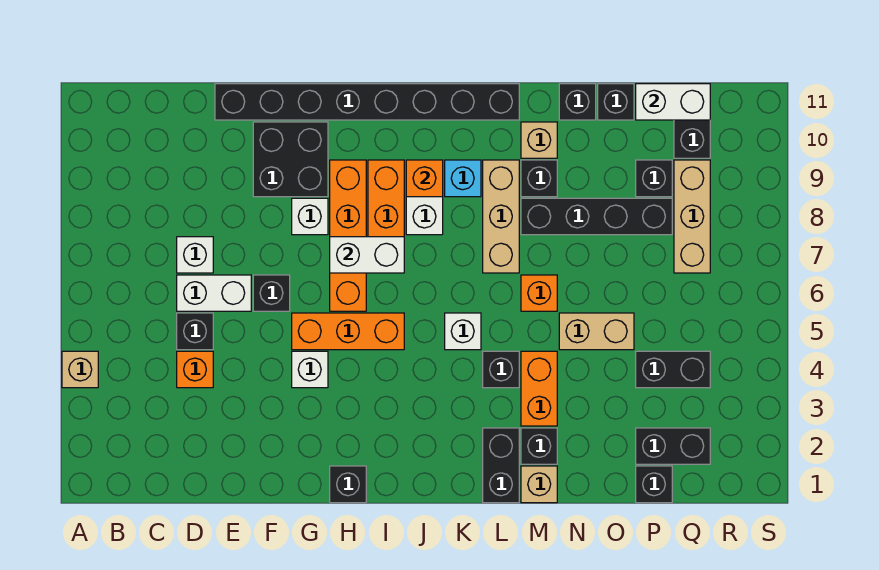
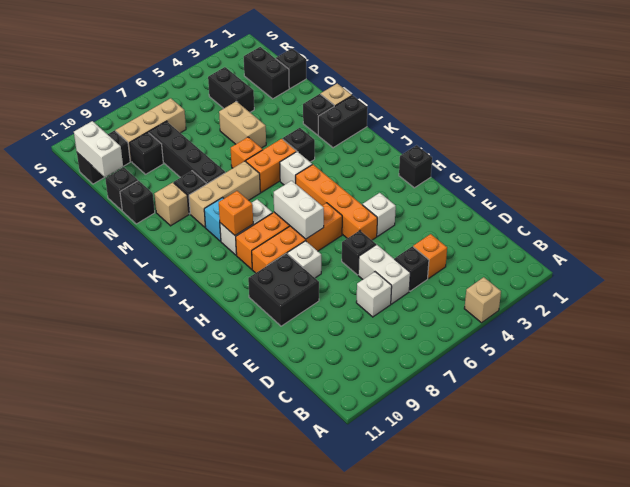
black 1x8 brick [215,84,519,120] -> none
orange 1x3 brick [292,313,404,350] -> orange 1x4 brick [296,165,377,240]
orange 1x2 brick [521,351,557,426] -> orange 1x2 brick moved to [246,139,296,192]

